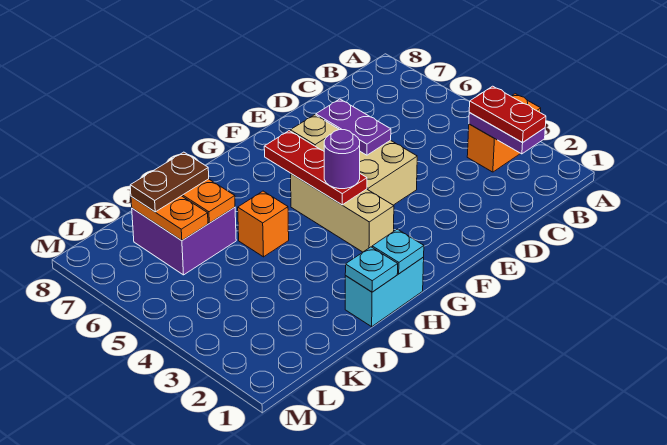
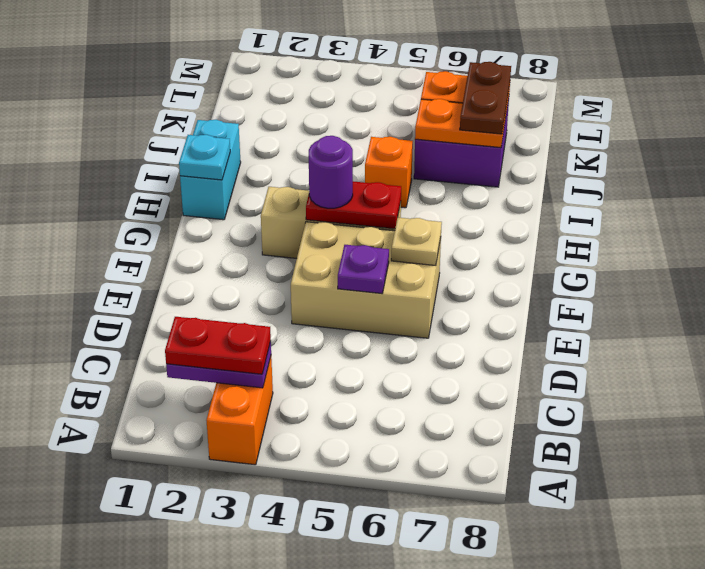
purple 1x2 plate [316,99,391,155] -> purple 1x1 plate [338,245,389,293]
red 1x3 plate [264,131,367,205] -> red 1x2 plate [306,181,401,229]
cyan 1x1 plate [345,247,398,292] -> none

